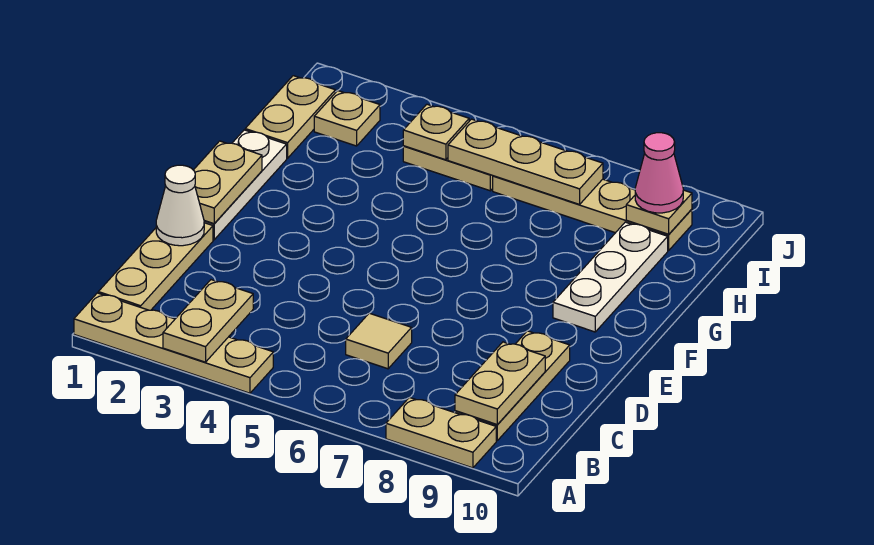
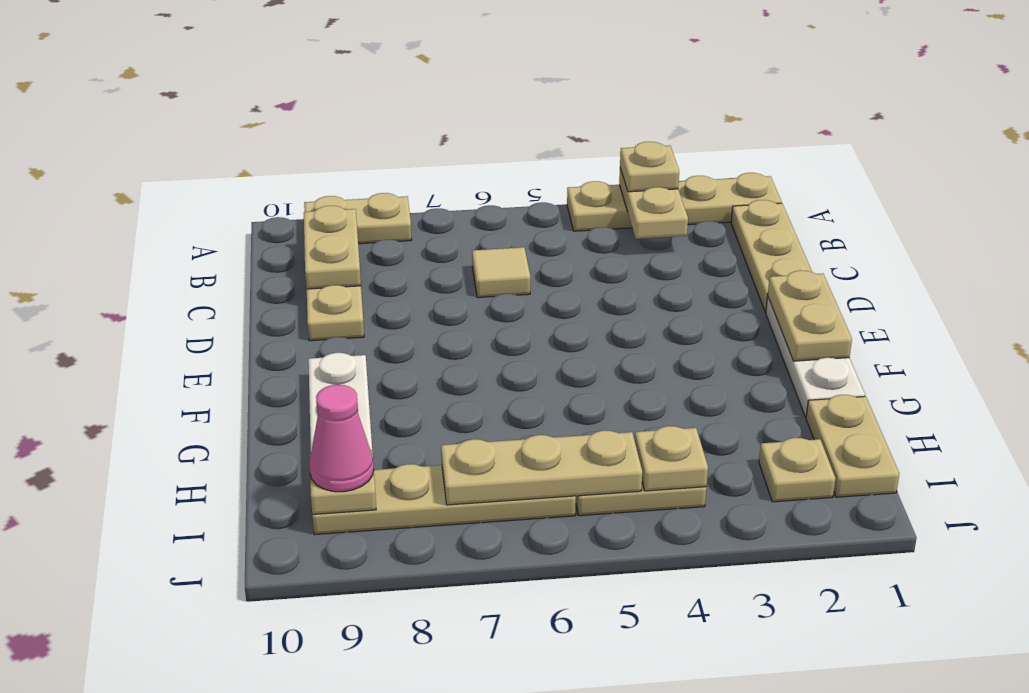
none -> tan 1x1 plate [620,142,679,192]
white 1x1 cone [156,165,204,246] -> none

